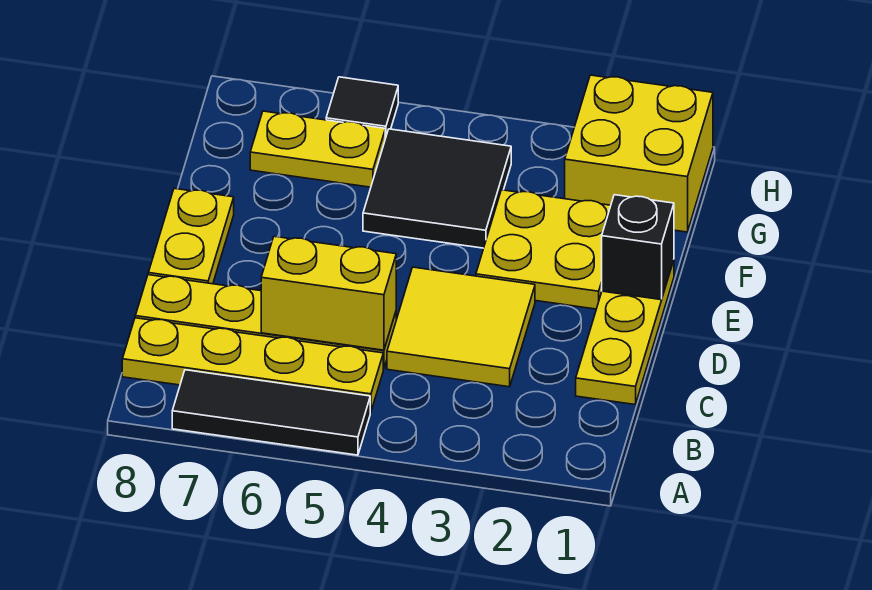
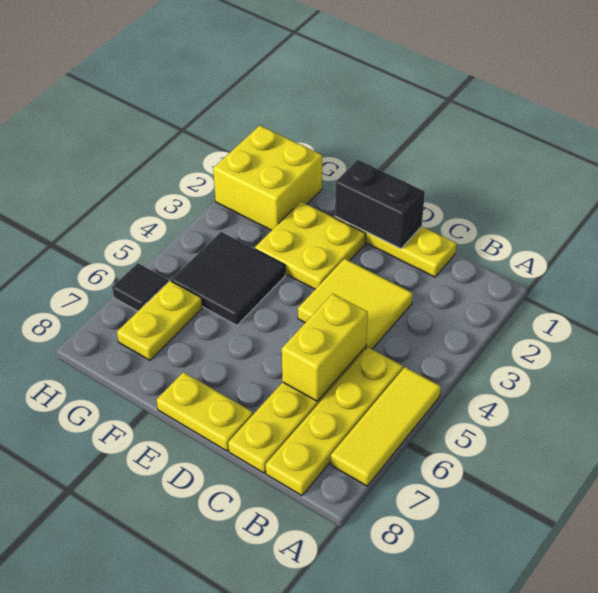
black 1x3 tile [172,370,370,455] -> yellow 1x3 tile [331,367,441,486]
black 1x1 brick [602,195,674,300] -> black 1x2 brick [335,160,425,249]

